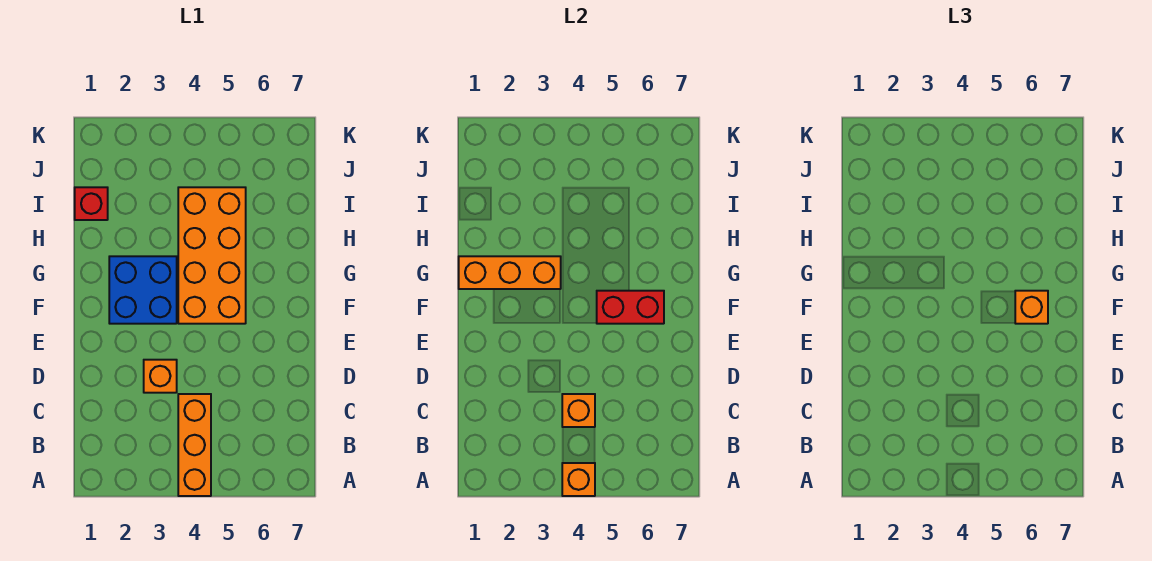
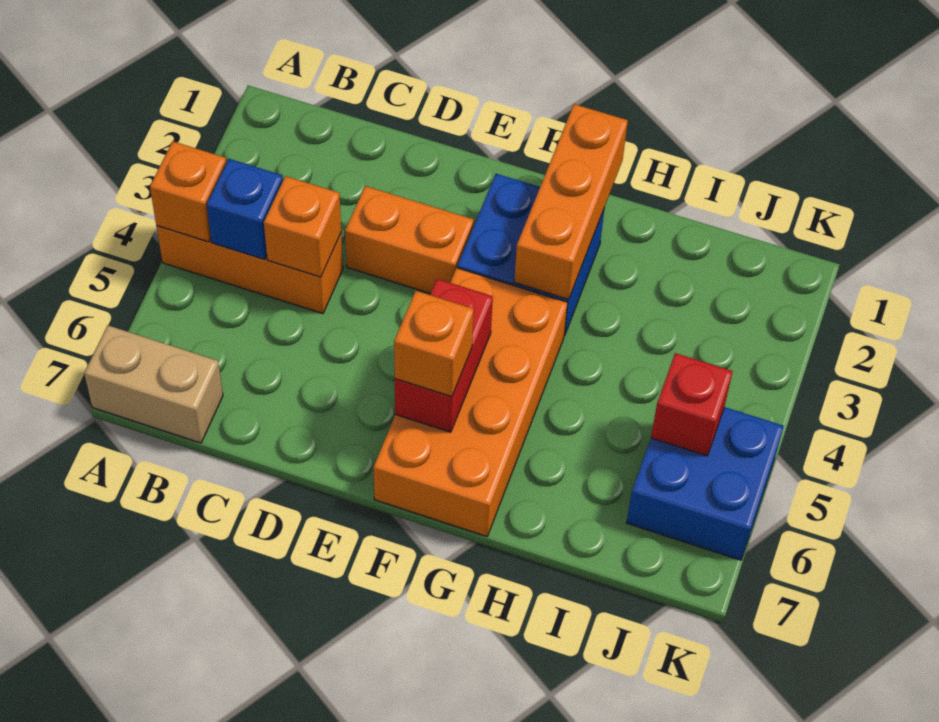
none -> tan 1x2 brick [84,326,223,443]
none -> blue 1x1 brick [207,159,283,259]
orange 1x1 brick [144,360,177,393] -> orange 1x2 brick [345,186,474,294]
orange 2x4 brick [178,187,246,324] -> orange 2x4 brick turned to [373,268,568,537]
red 1x1 brick [75,187,108,220] -> red 1x1 brick moved to [651,353,733,456]
none -> blue 2x2 brick [627,407,784,560]

